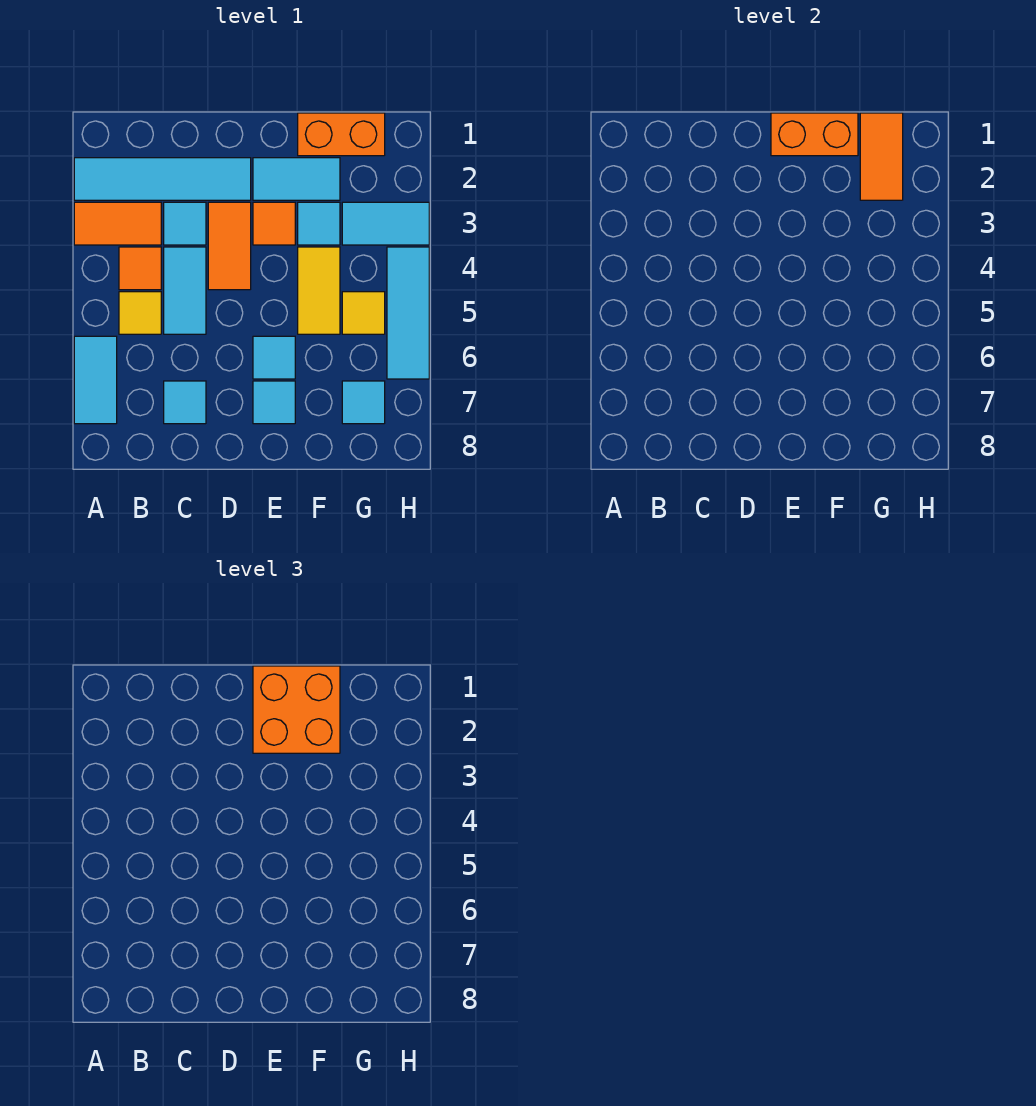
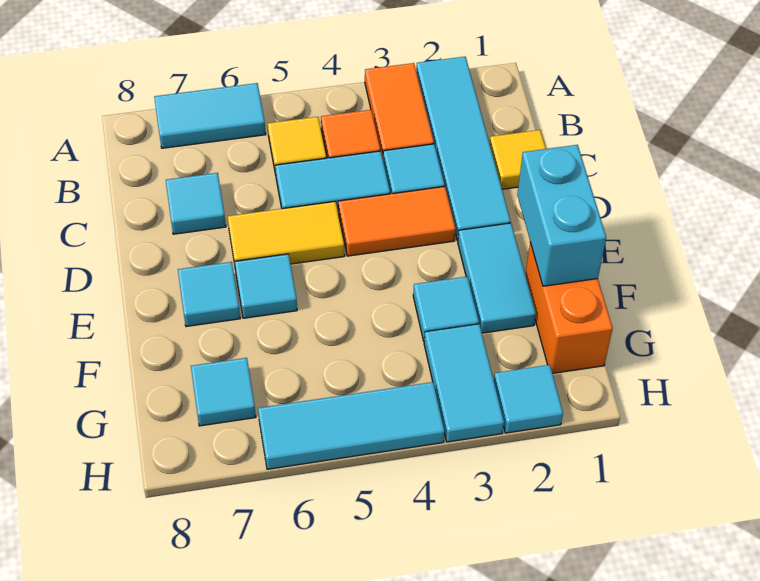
orange 1x2 brick [771,113,858,156] -> cyan 1x2 brick [517,145,606,286]
orange 2x2 brick [253,666,340,753] -> none
orange 1x1 tile [253,202,295,245] -> none
yellow 1x2 tile [298,247,340,334] -> yellow 1x2 tile moved to [228,202,345,270]
orange 1x2 tile [860,113,903,200] -> none
yellow 1x1 tile [342,292,385,334] -> yellow 1x1 tile moved to [490,130,546,189]
none -> cyan 1x1 tile [494,365,563,433]

